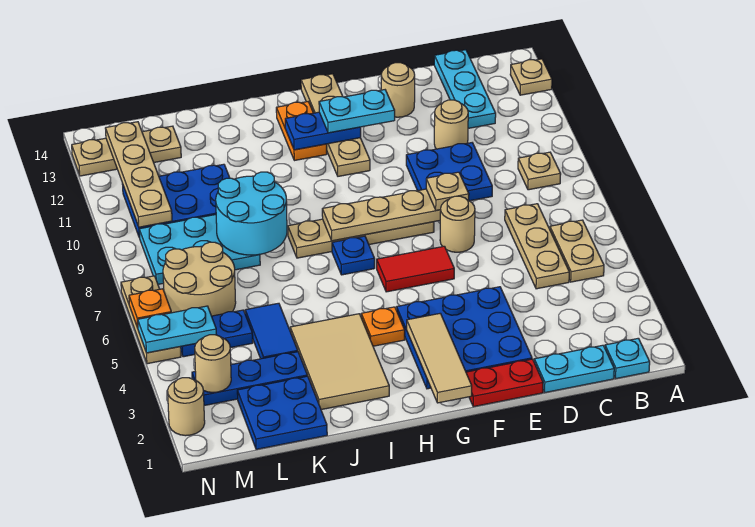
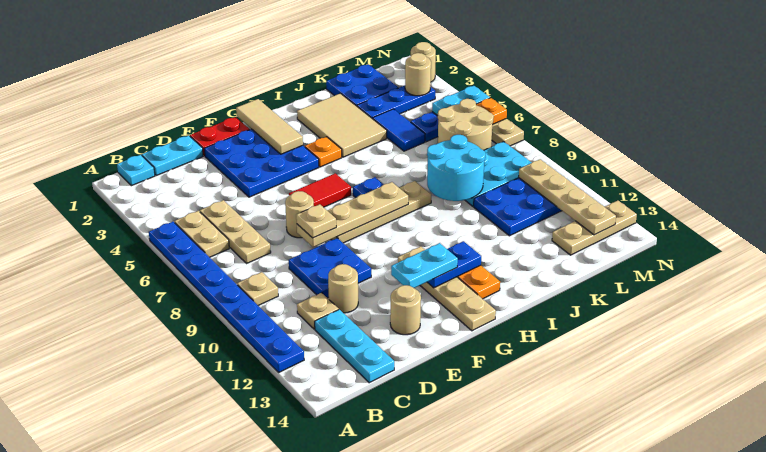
none -> blue 1x8 plate [149,222,304,372]
tan 1x1 plate [510,59,552,95] -> tan 1x1 plate moved to [297,293,339,329]

